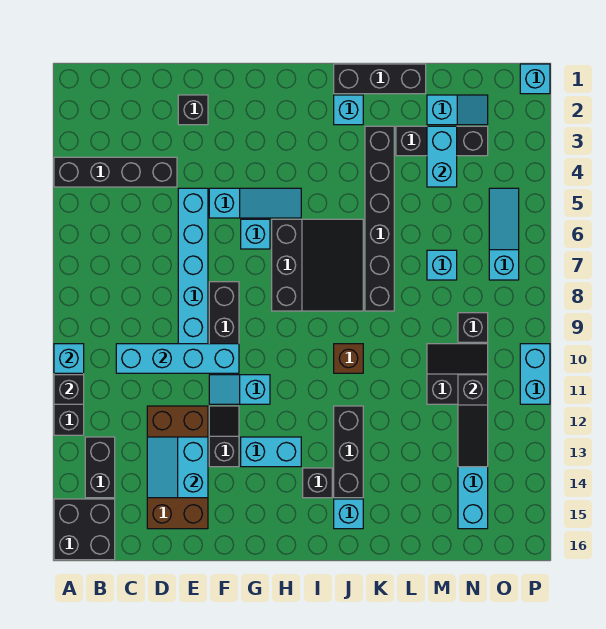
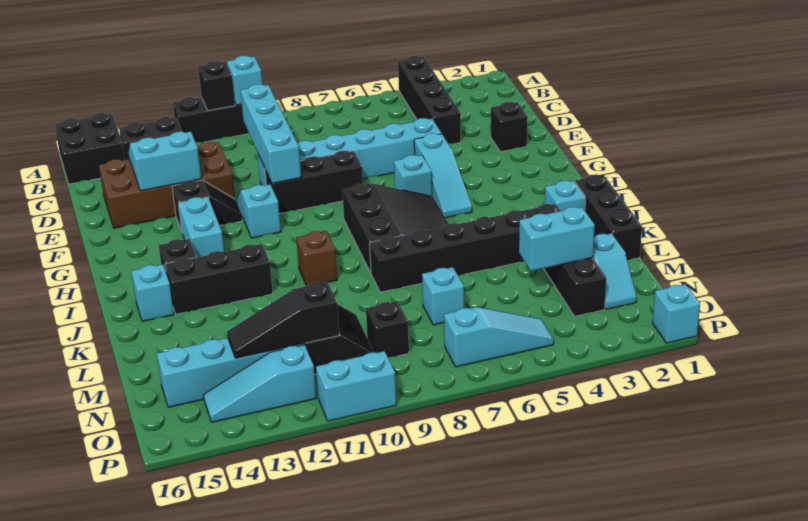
black 3x3 slope [272,219,363,311] -> black 3x3 slope turned to [342,183,448,273]
none -> cyan 1x3 slope [204,345,316,422]

